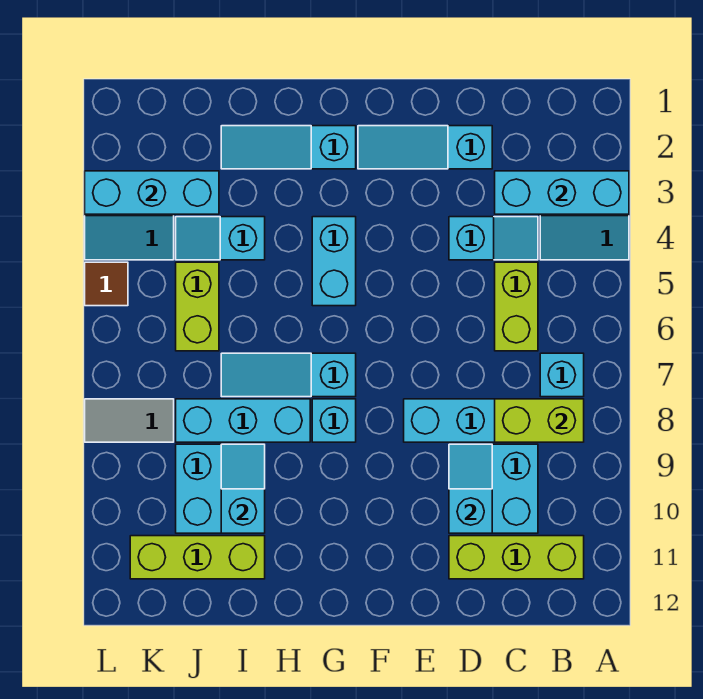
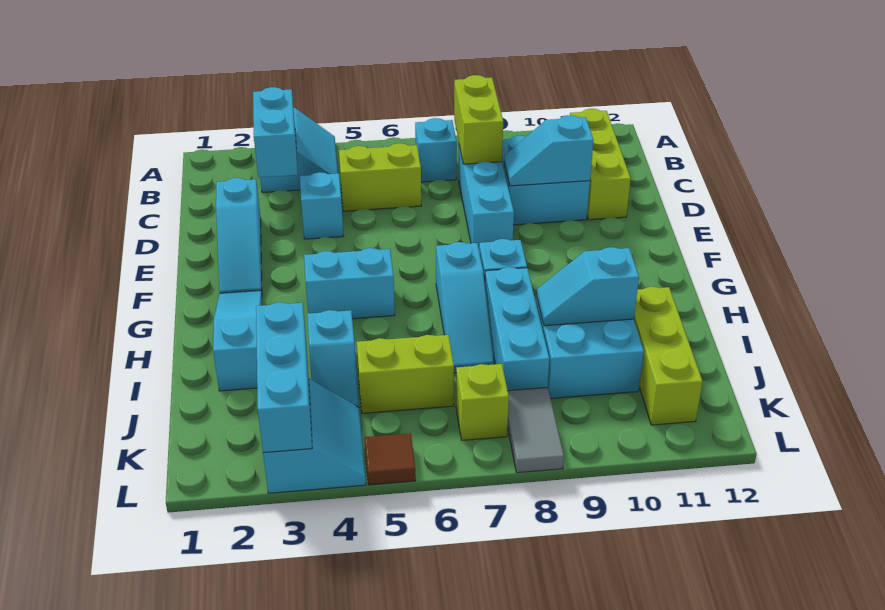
cyan 1x3 brick [495,171,629,214] -> cyan 1x2 brick [253,87,298,178]
cyan 1x3 slope [221,126,356,169] -> cyan 1x3 slope turned to [213,291,262,391]
none -> lime 1x1 brick [456,364,509,440]

